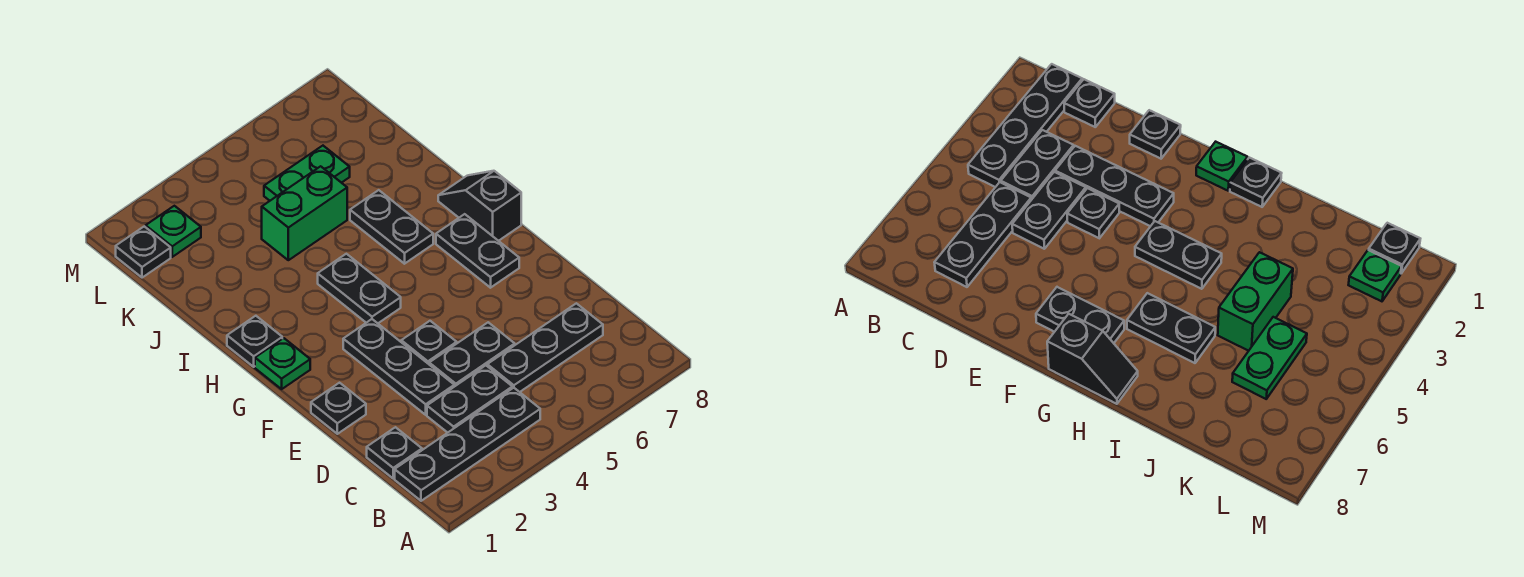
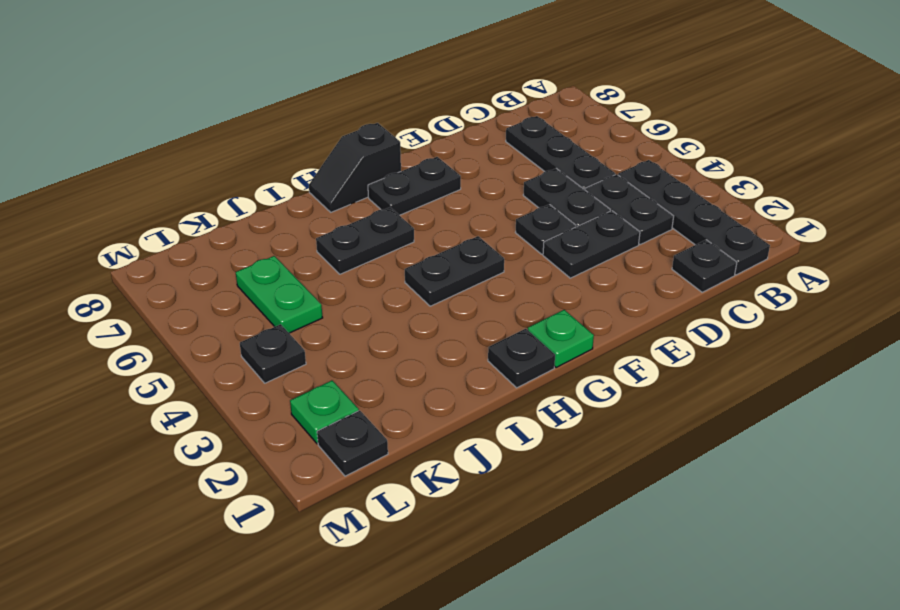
black 1x3 plate [343,319,454,415] -> black 1x2 plate [543,211,640,278]
black 1x1 plate [311,383,366,434] -> black 1x1 plate moved to [240,324,306,383]
green 1x2 brick [262,166,347,260] -> none

